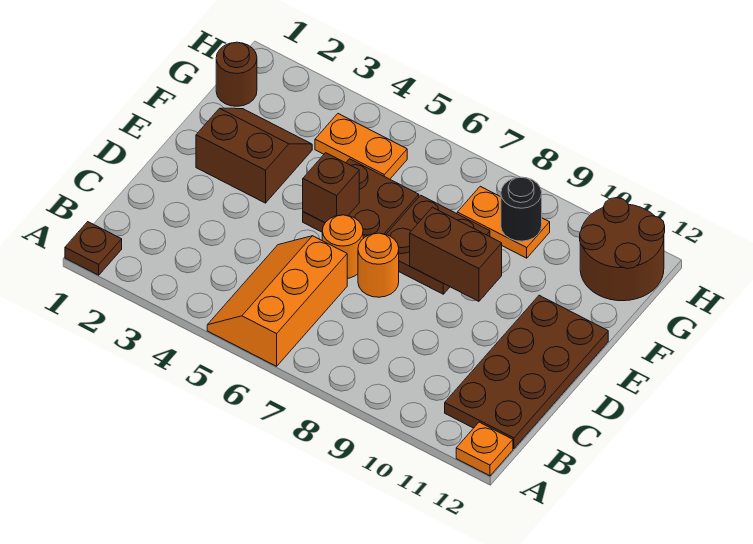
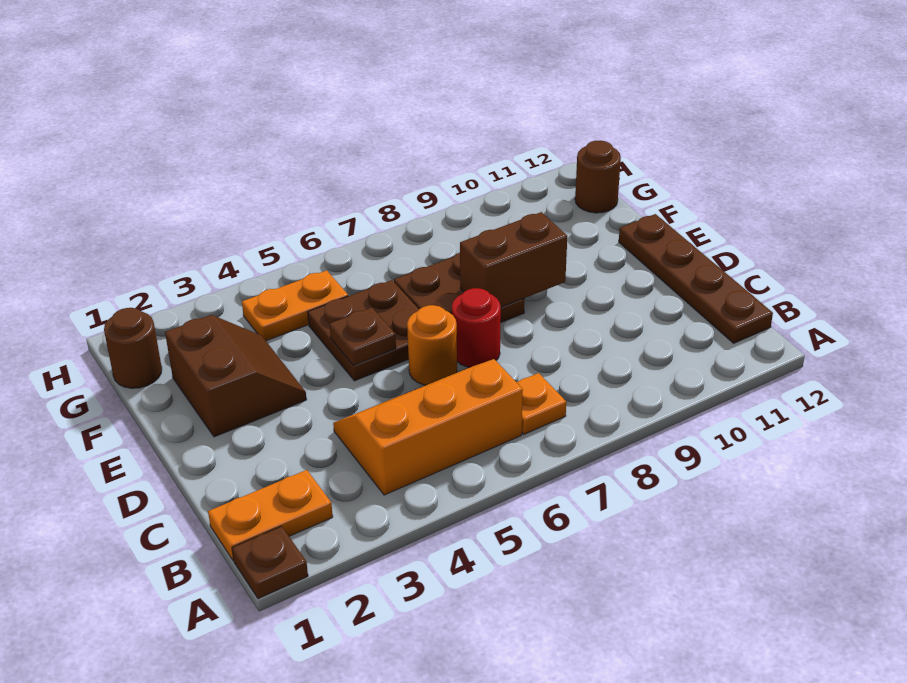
orange 2x3 slope [207,236,347,366] -> orange 2x3 slope turned to [333,359,523,495]
orange 1x1 plate [456,422,513,476] -> orange 1x1 plate moved to [517,373,566,434]
brown 2x4 plate [445,295,608,449] -> brown 1x4 plate [619,214,773,343]
orange 1x1 round brick [358,233,399,297] -> red 1x1 round brick [452,288,501,367]
brown 2x2 slope [196,108,312,203] -> brown 2x2 slope turned to [165,315,307,437]
brown 1x1 brick [303,153,359,223] -> brown 1x1 plate [329,307,396,365]
orange 1x2 plate [457,186,550,258] -> orange 1x2 plate moved to [208,470,333,561]
black 1x1 round brick [501,177,542,241] -> none
brown 2x2 round brick [580,198,665,301] -> brown 1x1 round brick [575,140,621,213]

